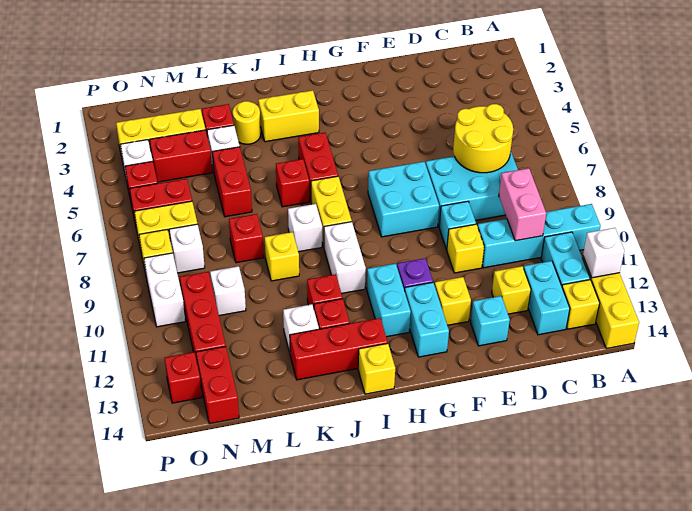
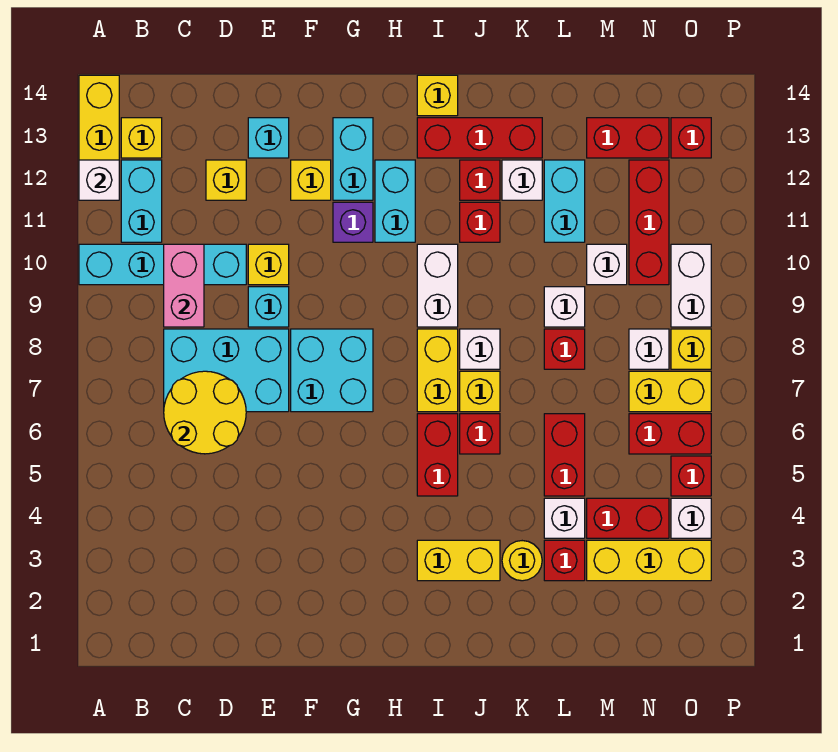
cyan 1x2 brick [524,261,570,335] -> cyan 1x2 brick moved to [544,160,585,242]
yellow 1x1 brick [265,232,299,281] -> yellow 1x1 brick moved to [460,371,500,412]
none -> white 1x1 brick [544,287,585,327]
red 1x2 brick [196,346,239,424] -> red 1x2 brick turned to [587,118,669,158]

